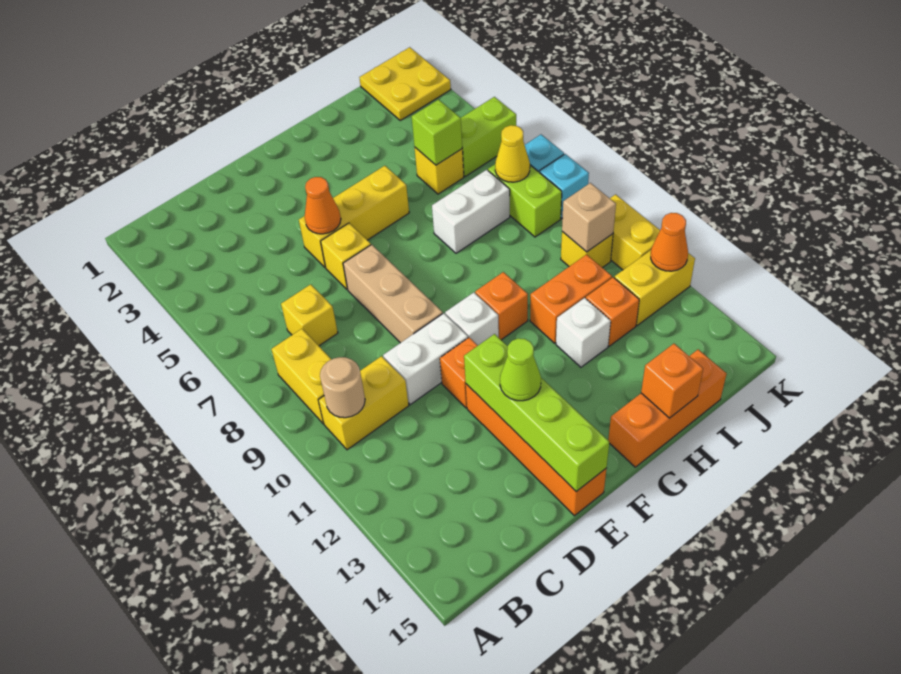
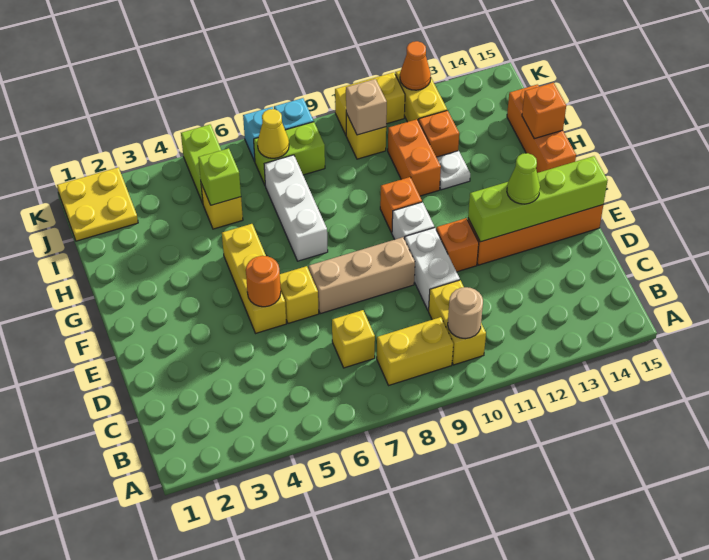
orange 1x1 cone [305,177,341,234] -> orange 1x1 round brick [246,256,281,307]
white 1x2 brick [432,170,510,253] -> white 1x3 brick [264,155,328,261]
white 1x1 brick [556,298,611,367] -> white 1x1 plate [436,151,470,190]

